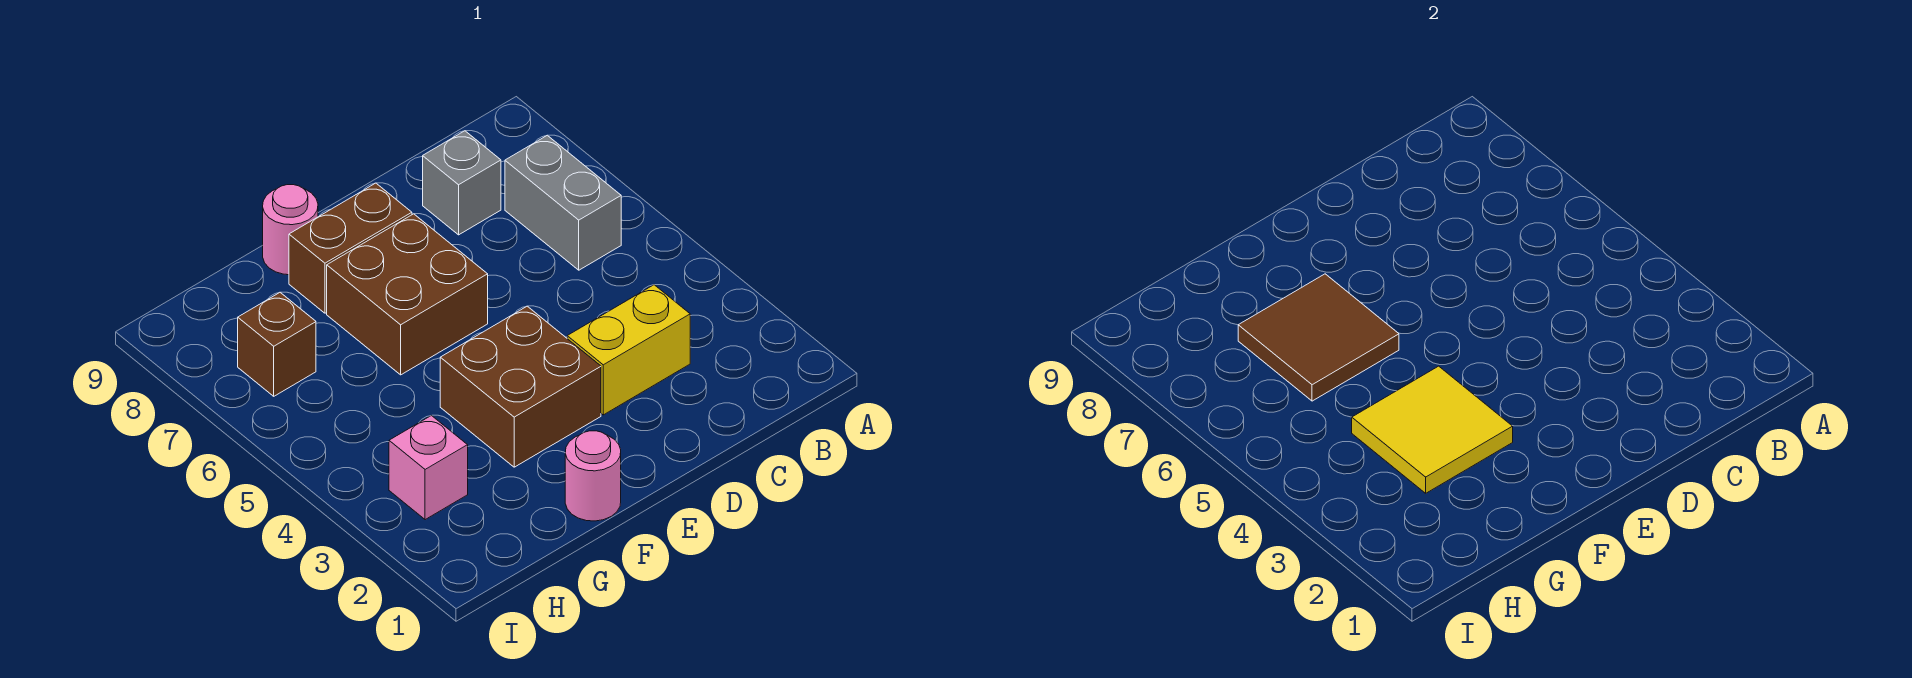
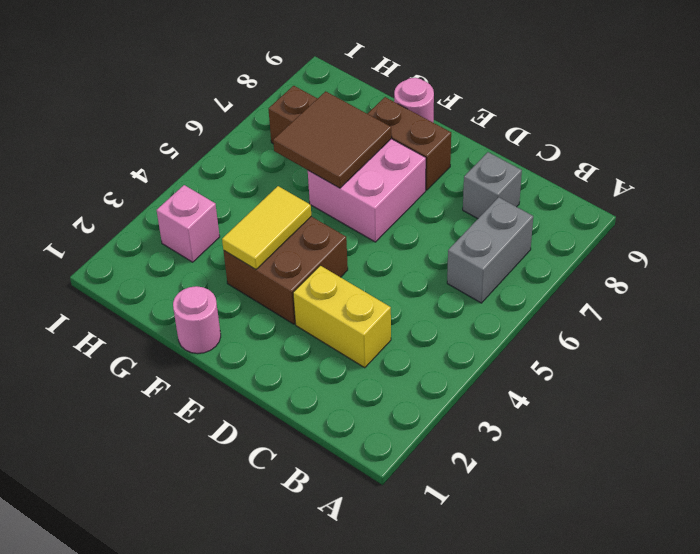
brown 2x2 brick [327,214,488,375] -> pink 2x2 brick [308,139,426,242]
yellow 2x2 tile [1352,366,1513,493] -> yellow 1x2 tile [222,186,311,269]

